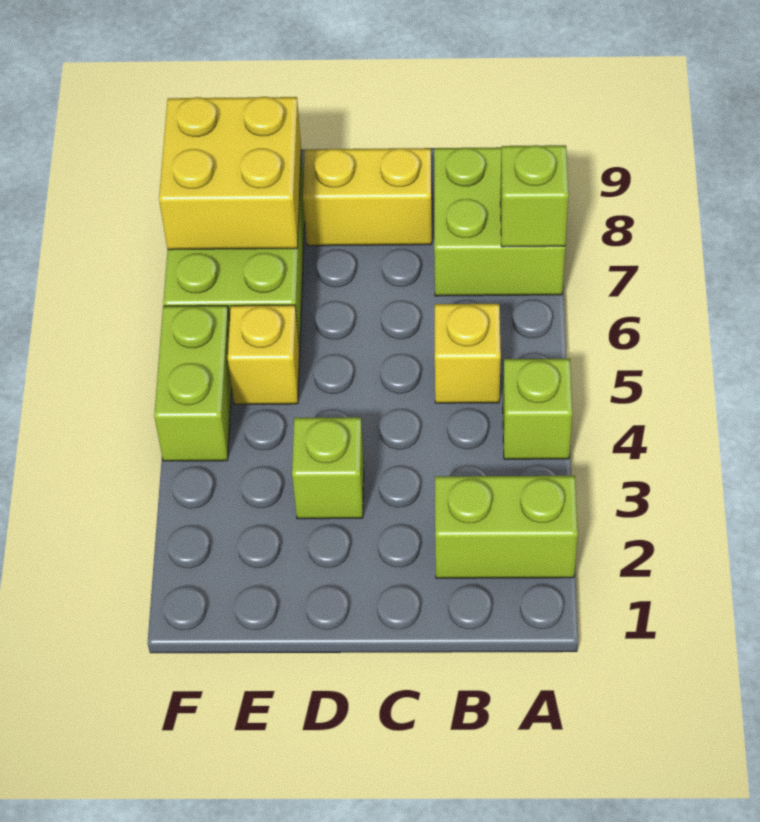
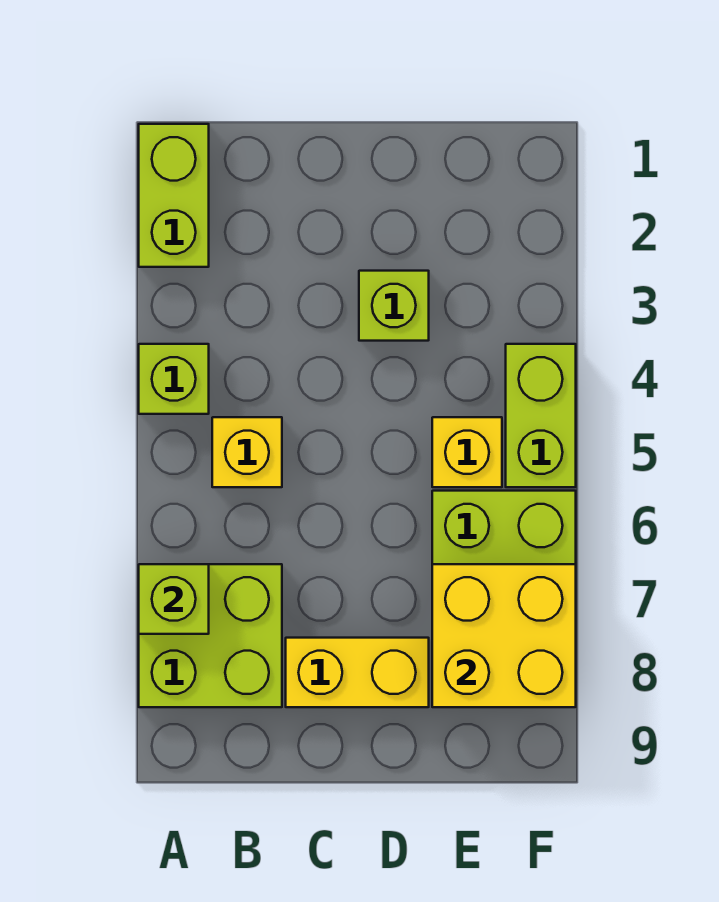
lime 1x2 brick [435,476,578,578] -> lime 1x2 brick turned to [139,124,209,267]

